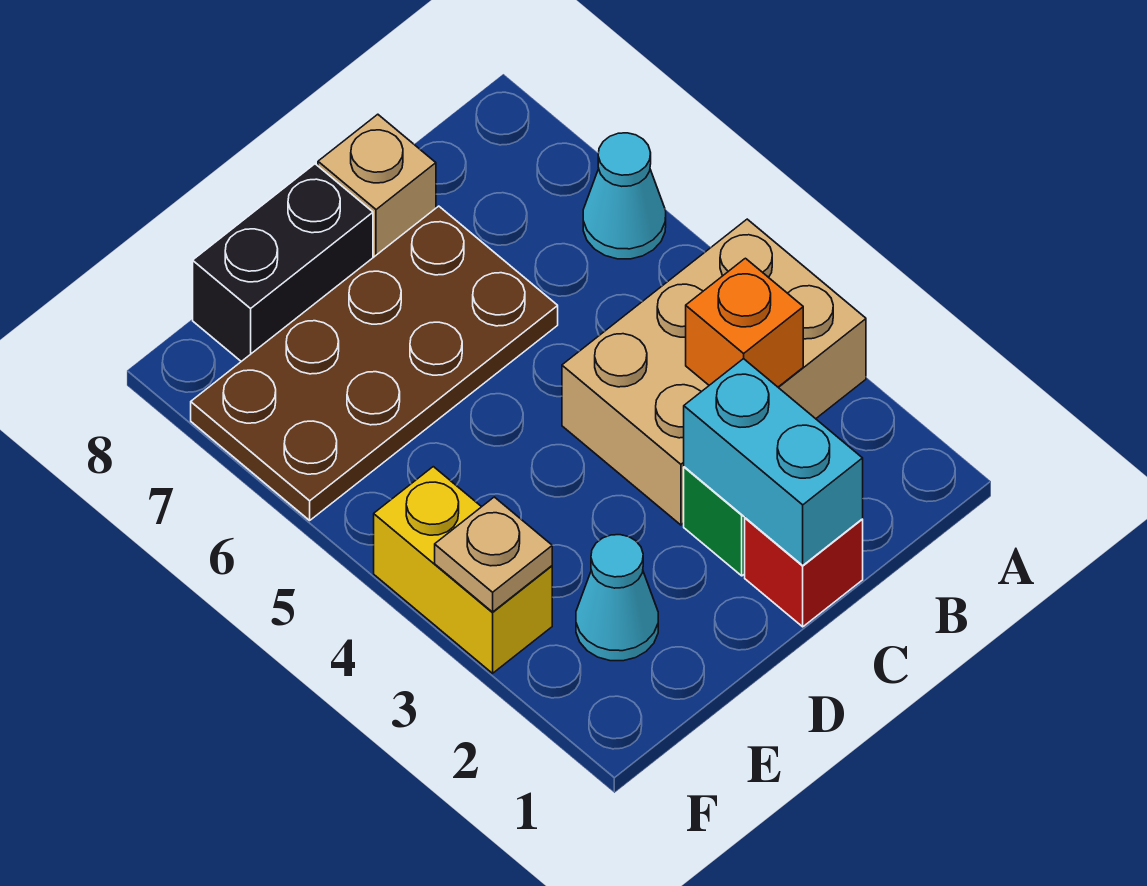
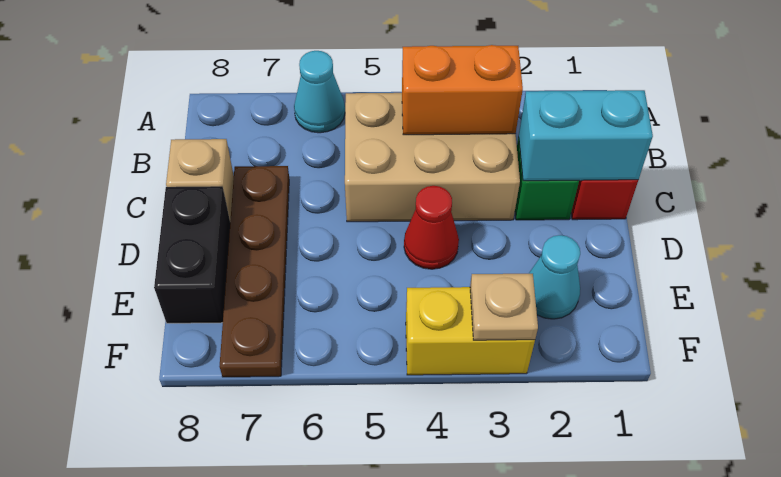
tan 2x3 brick [562,219,866,525] -> tan 2x3 brick turned to [345,93,520,222]
orange 1x1 brick [686,258,803,387] -> orange 1x2 brick [402,45,523,135]
brown 2x4 plate [191,206,558,520] -> brown 1x4 plate [219,166,289,377]
none -> red 1x1 cone [404,186,459,269]

